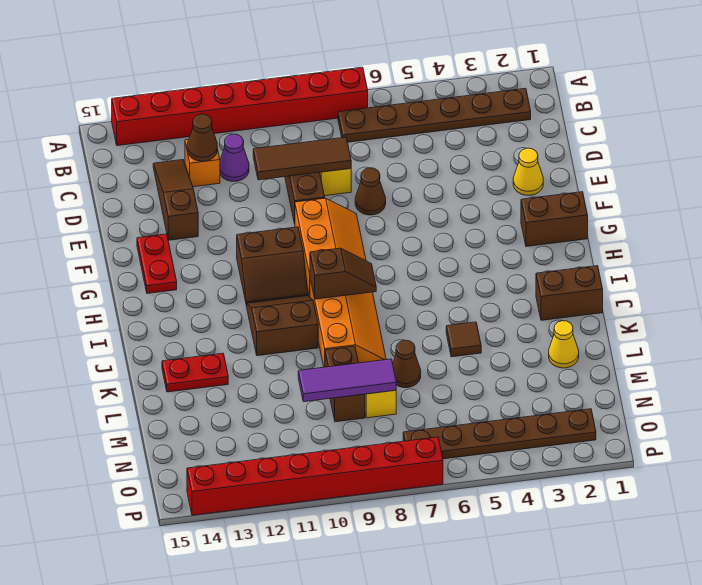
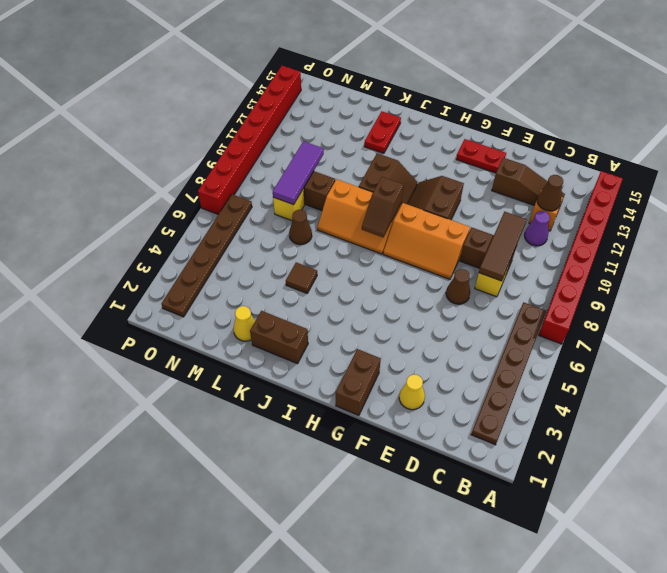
brown 1x2 brick [536,266,603,320] -> brown 1x2 brick turned to [250,311,308,364]

